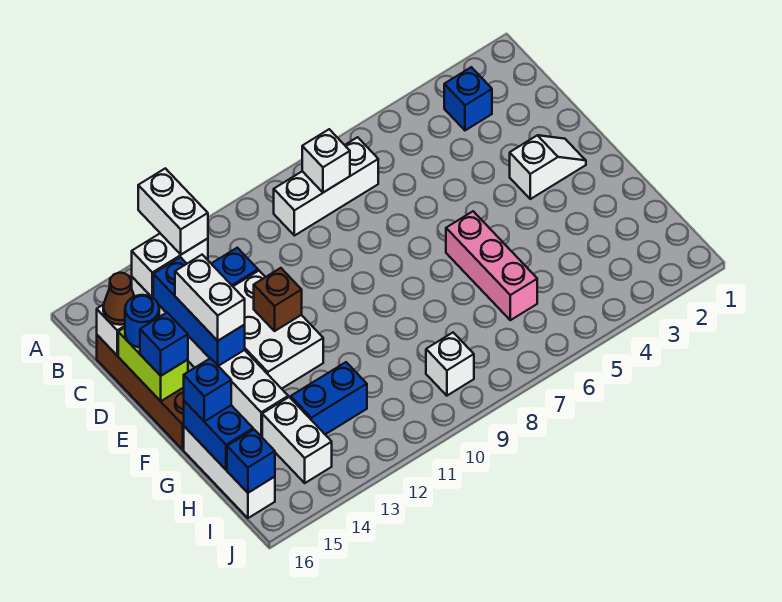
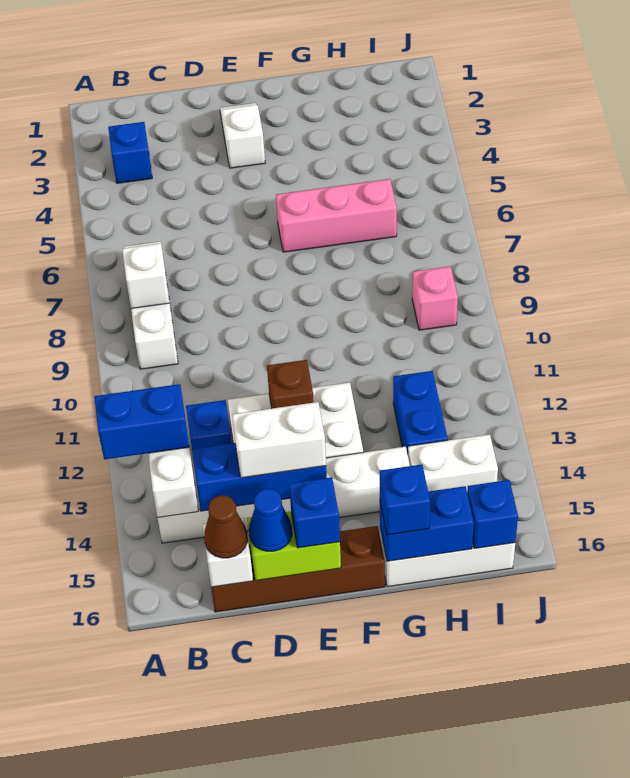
white 1x2 brick [138,168,208,255] -> blue 1x2 brick [94,384,189,459]
blue 1x1 round brick [125,295,159,347] -> blue 1x1 cone [249,489,292,551]
white 1x1 brick [426,333,474,396] -> pink 1x1 brick [412,266,458,330]

